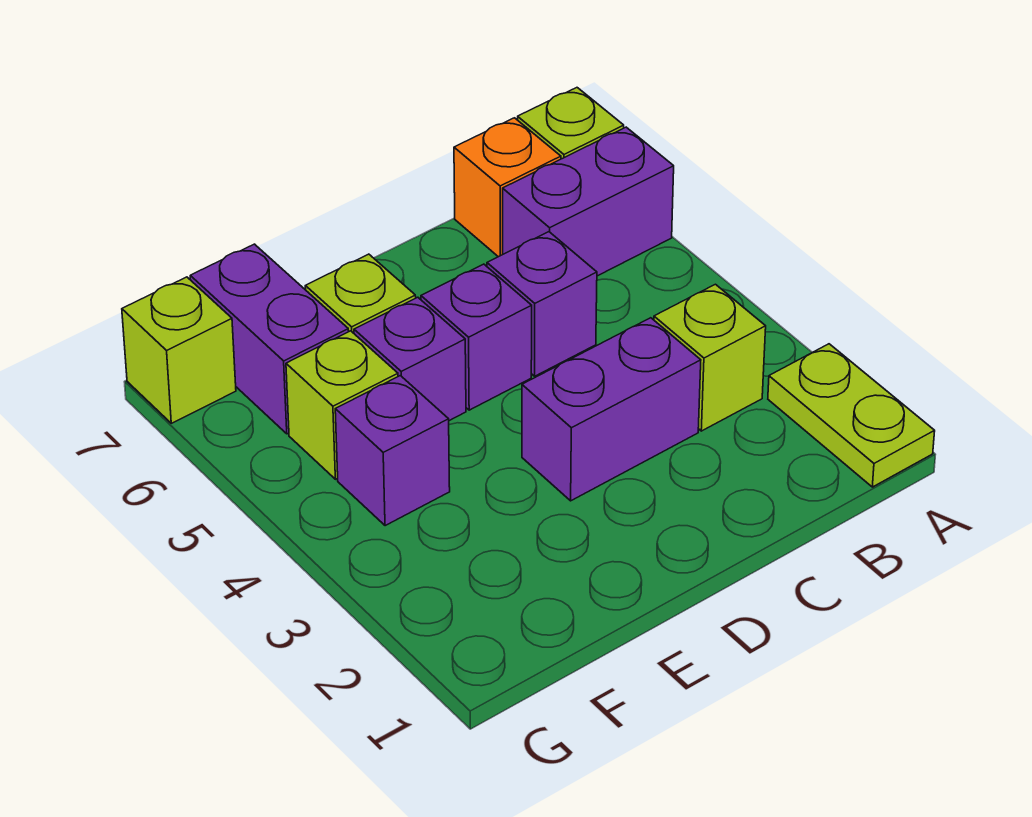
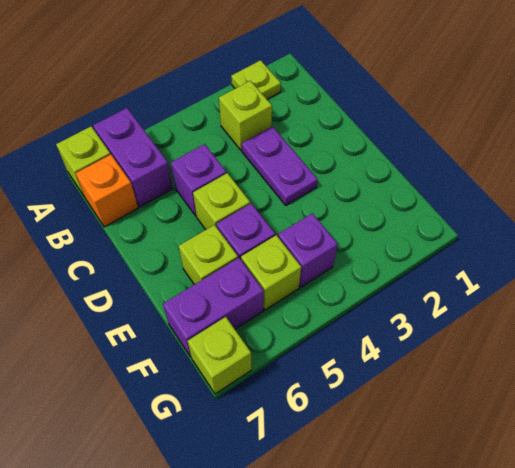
lime 1x2 plate [768,344,935,487] -> lime 1x1 plate [231,60,281,99]
purple 1x2 brick [522,318,701,501] -> purple 1x2 plate [242,126,318,205]
purple 1x1 brick [421,264,532,410] -> lime 1x1 brick [193,173,250,230]

